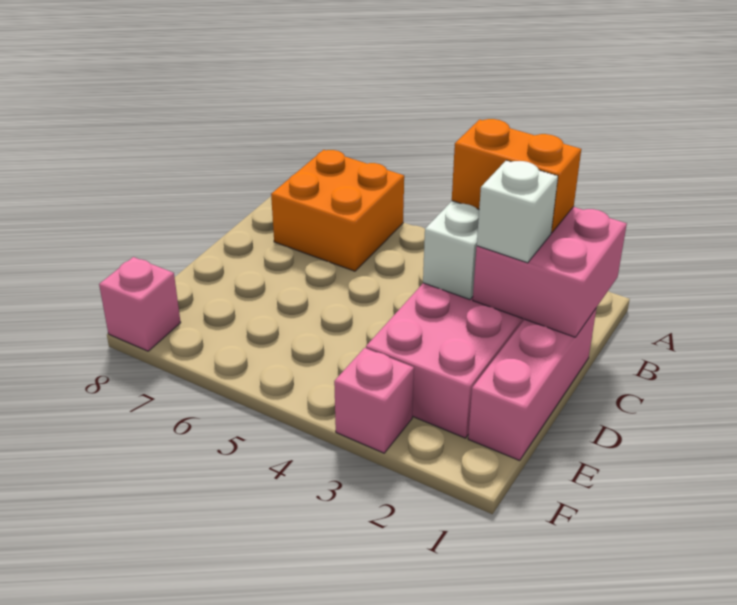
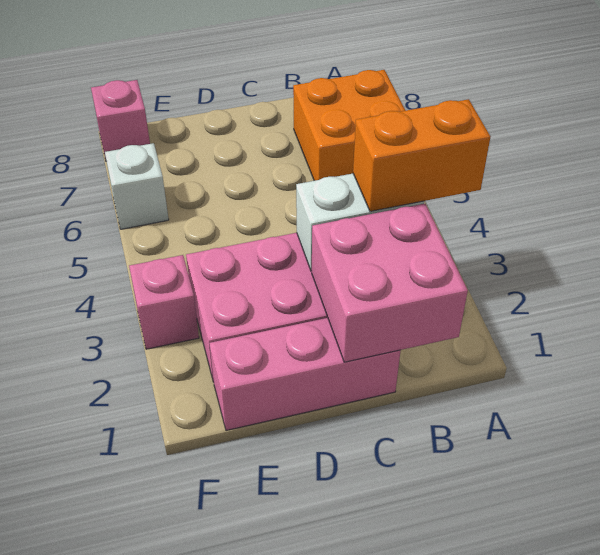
orange 1x2 brick [452,119,581,233] -> orange 1x2 brick turned to [353,99,490,211]
white 1x1 brick [477,160,558,263] -> white 1x1 brick moved to [105,143,169,229]

